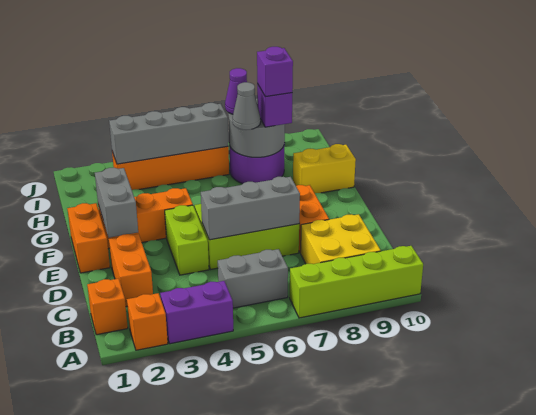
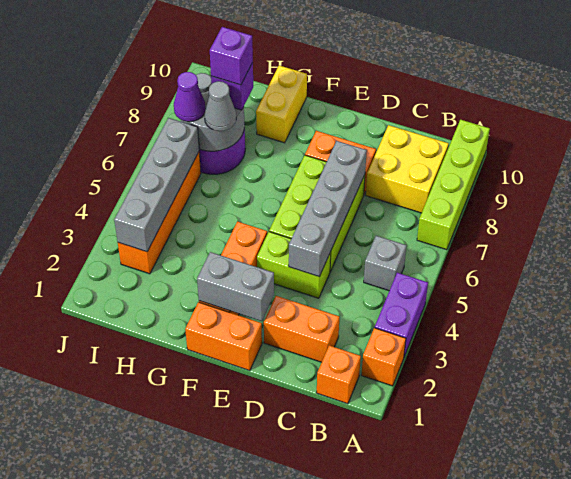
grey 1x2 brick [218,249,288,308] -> grey 1x1 brick [364,236,407,291]
grey 1x3 brick [201,177,300,240] -> grey 1x4 brick [289,141,367,276]

